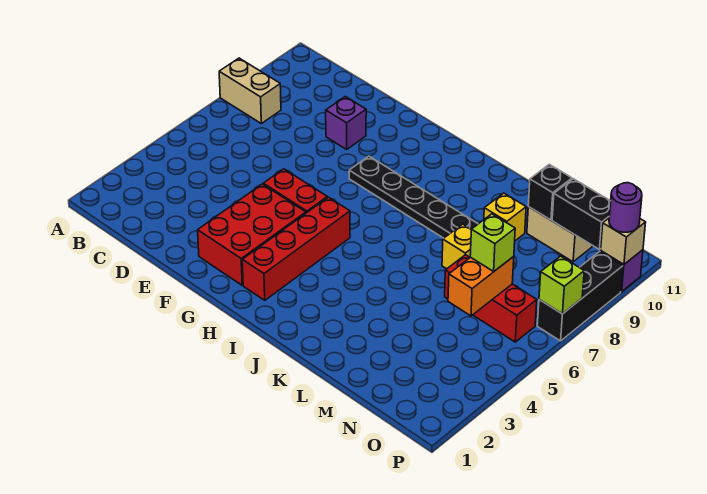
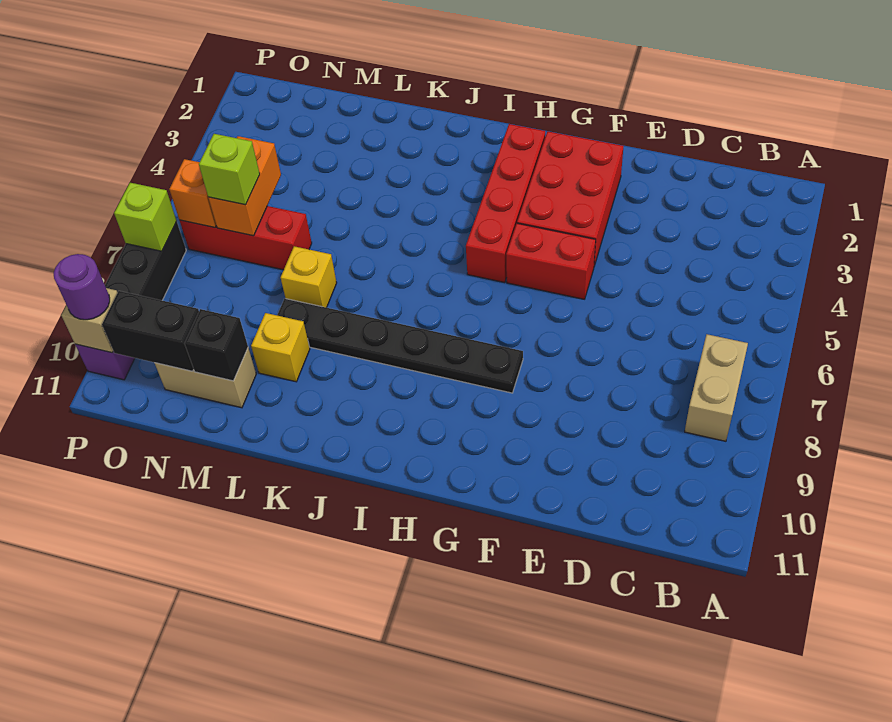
tan 1x2 brick [219,58,281,123] -> tan 1x2 brick turned to [685,334,748,441]
purple 1x1 brick [326,97,366,149] -> none
none -> orange 1x1 brick [169,159,216,227]

